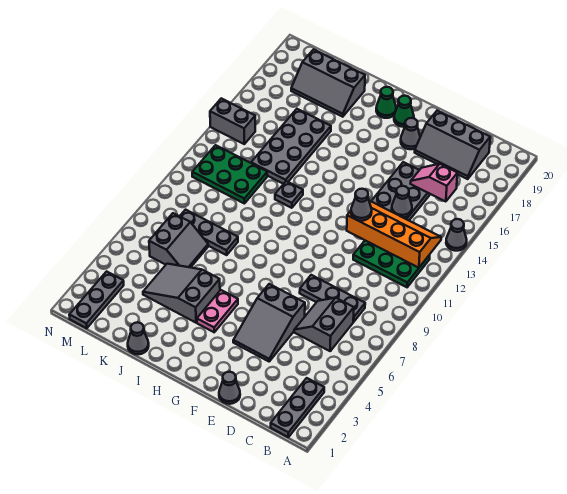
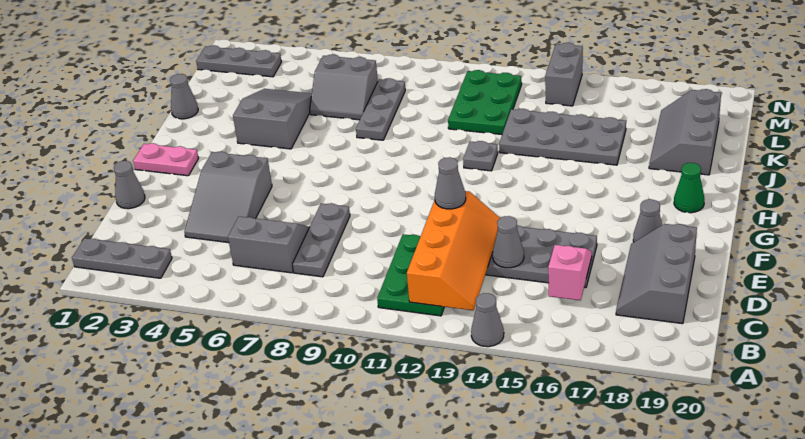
grey 2x3 slope [233,284,305,361] -> grey 2x3 slope turned to [184,152,272,243]
green 1x1 cone [394,96,414,127] -> none
pink 1x2 plate [197,290,238,332] -> pink 1x2 plate moved to [133,143,199,176]

